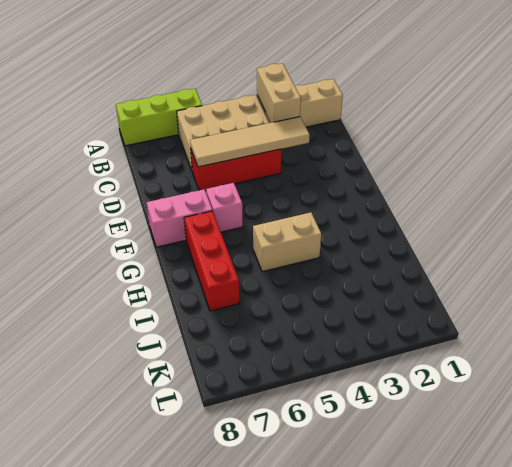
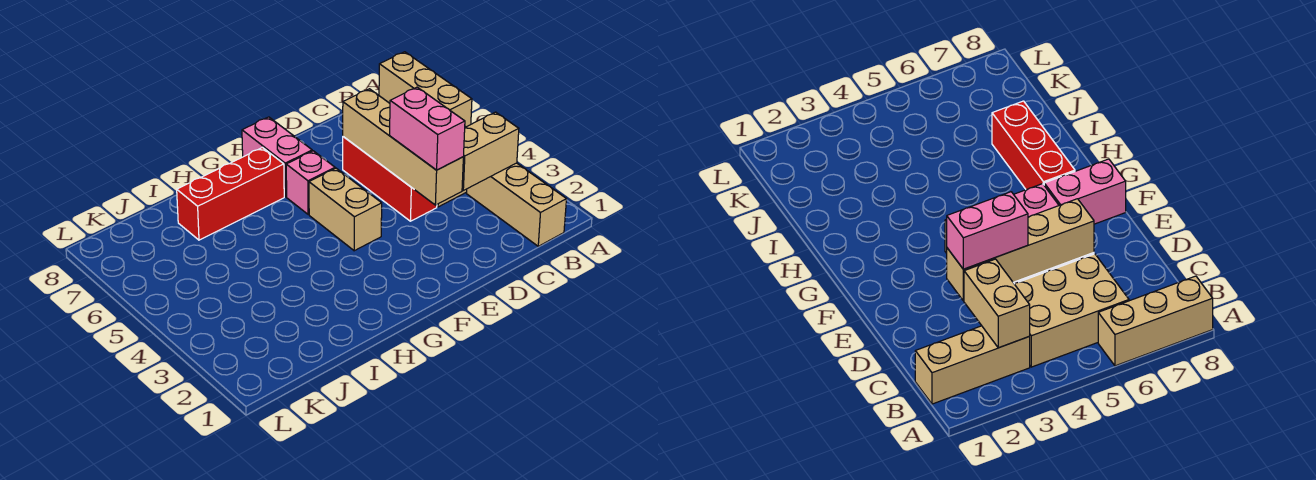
lime 1x3 brick [116,89,202,146] -> tan 1x3 brick [379,52,472,127]
tan 1x4 tile [190,117,310,167] -> tan 1x4 brick [343,89,463,205]
none -> pink 1x2 brick [390,87,465,170]
tan 1x2 brick [253,212,321,272] -> tan 1x2 brick moved to [309,168,382,251]

